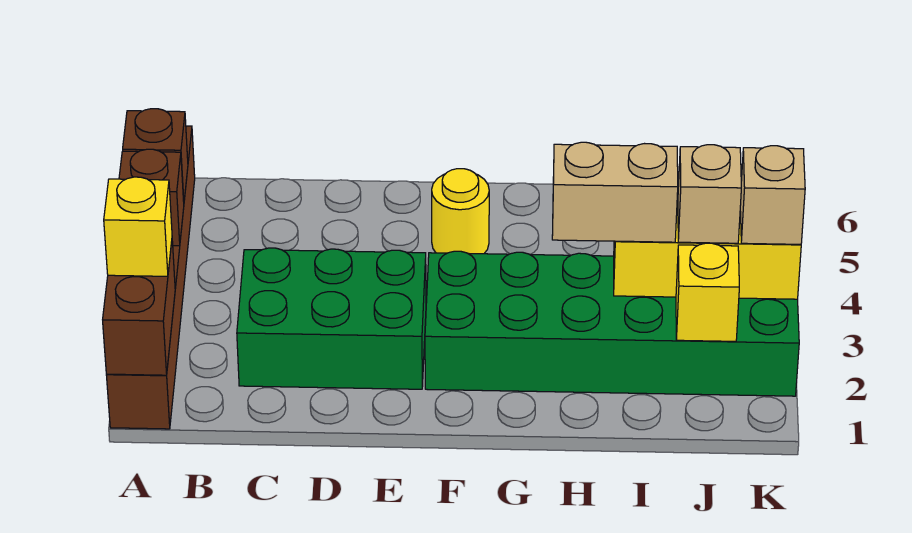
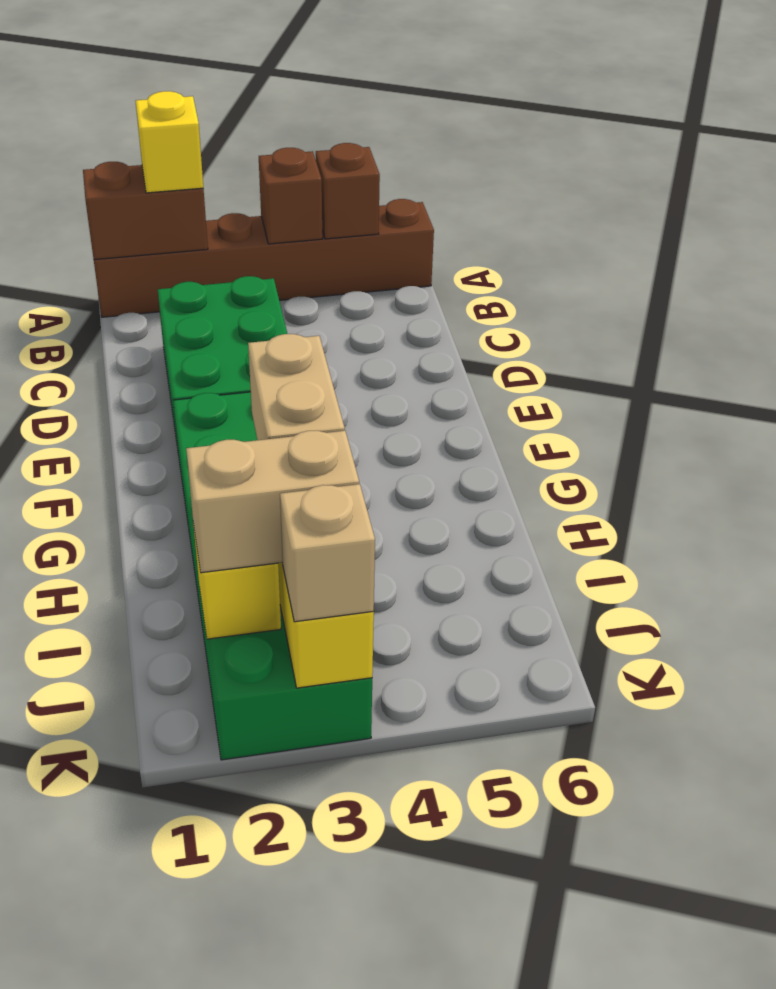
yellow 1x1 round brick [432,169,489,254] -> none
tan 1x1 brick [678,145,741,243] -> tan 1x2 brick [186,431,359,573]

